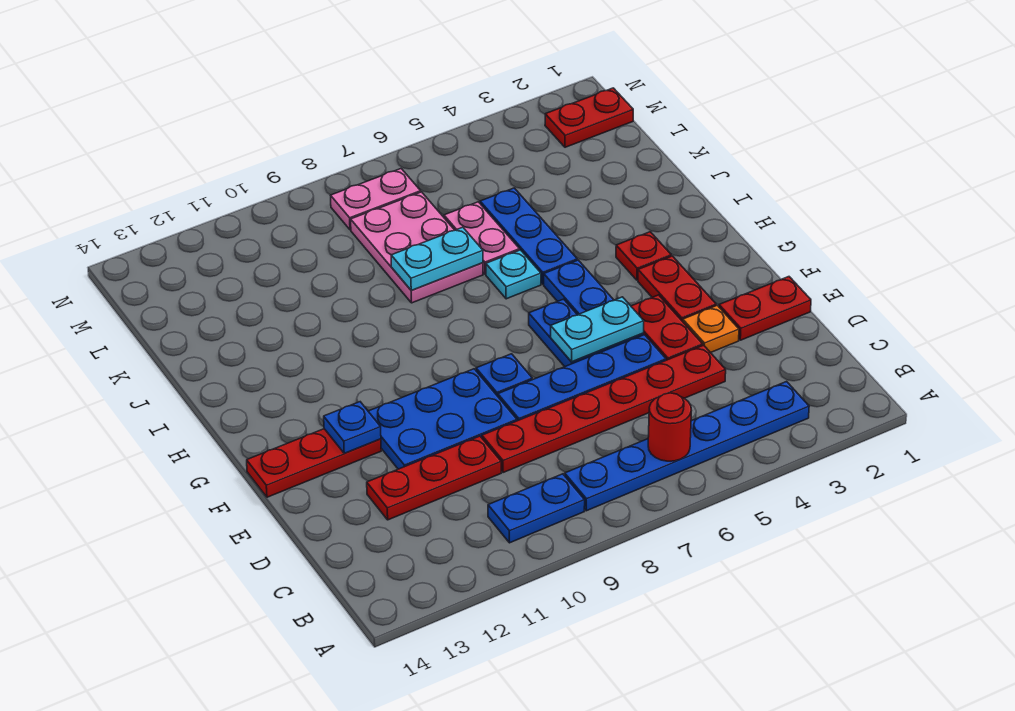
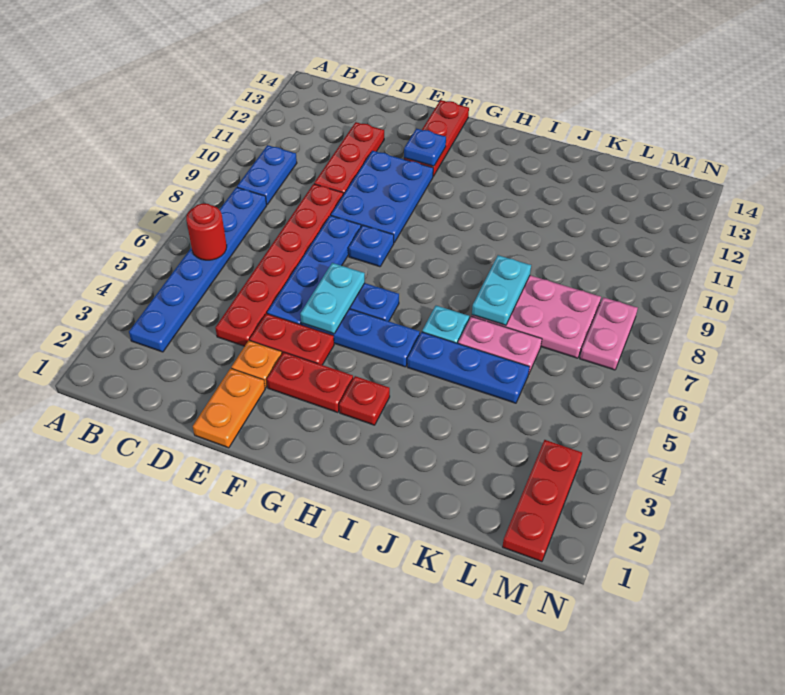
red 1x2 plate [719,277,811,340] -> orange 1x2 plate [193,368,265,448]
red 1x2 plate [545,88,633,147] -> red 1x3 plate [503,440,582,562]

